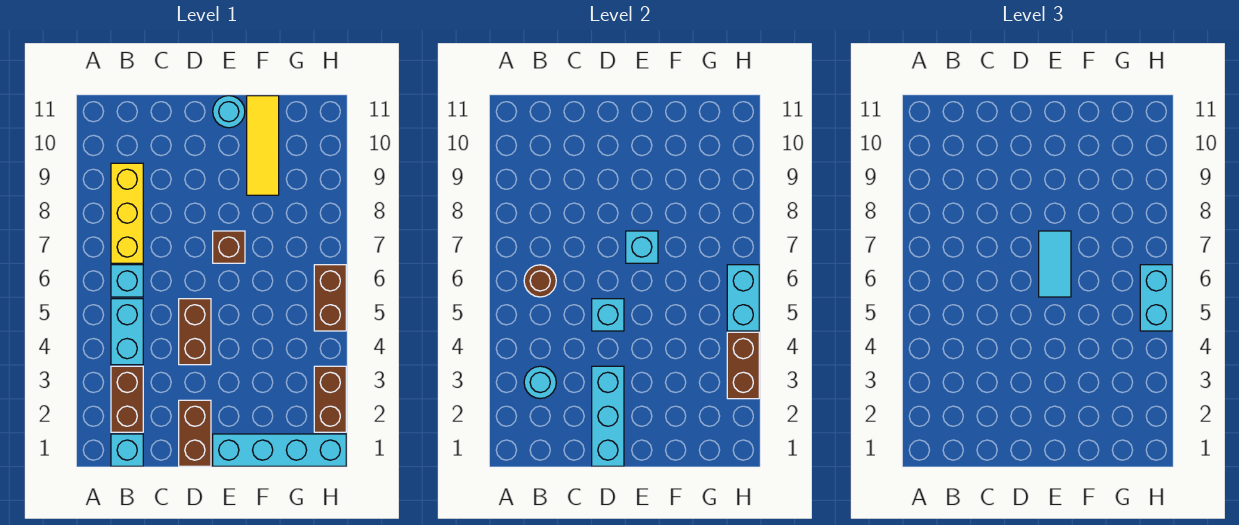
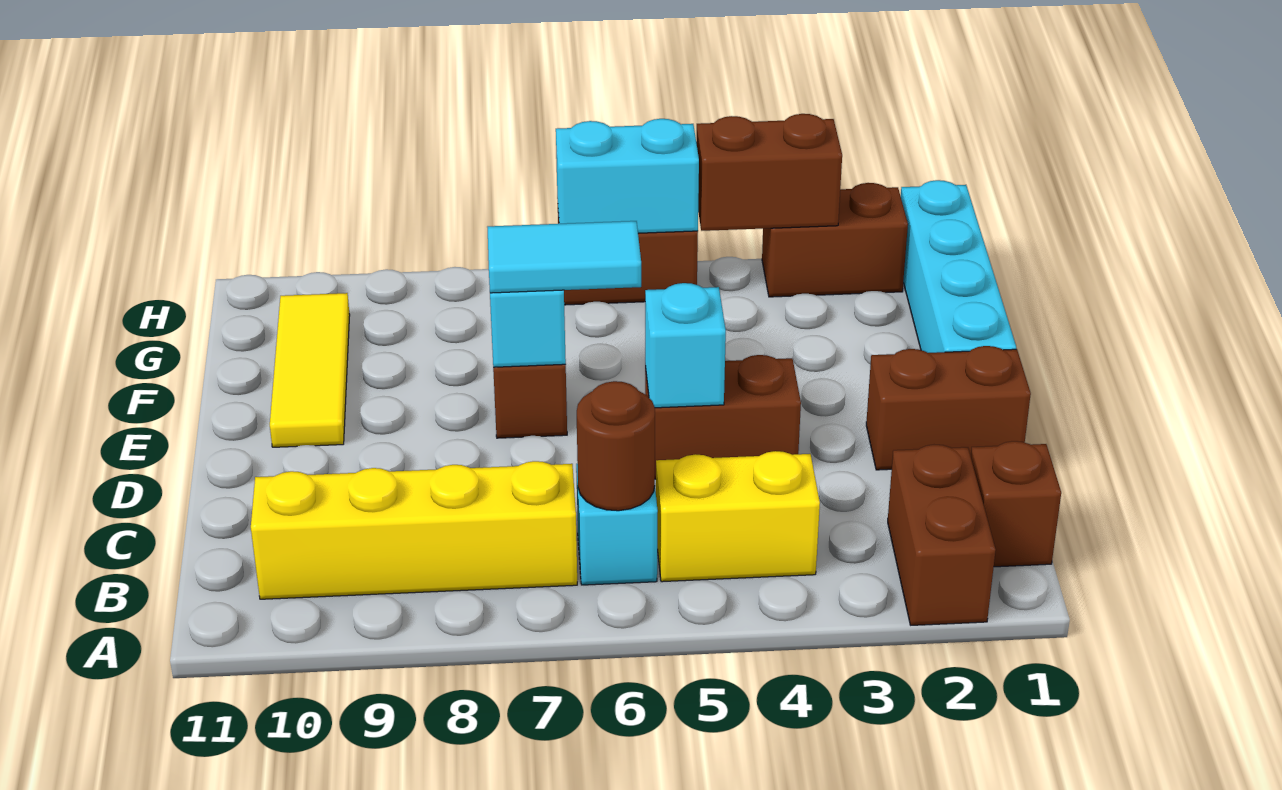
cyan 1x1 brick [111,434,143,466] -> brown 1x1 brick [971,441,1061,567]
brown 1x2 brick [111,366,143,432] -> brown 1x2 brick turned to [888,445,996,625]
cyan 1x1 round brick [524,366,556,399] -> none
cyan 1x2 brick [111,299,143,365] -> yellow 1x2 brick [656,451,820,582]
yellow 1x3 brick [111,163,143,263] -> yellow 1x4 brick [251,461,577,599]
cyan 1x3 brick [592,366,624,466] -> none
cyan 1x1 round brick [213,96,245,128] -> none
yellow 1x3 tile [247,96,279,195] -> yellow 1x3 tile turned to [270,293,350,447]
cyan 1x2 brick [1140,265,1172,331] -> none

